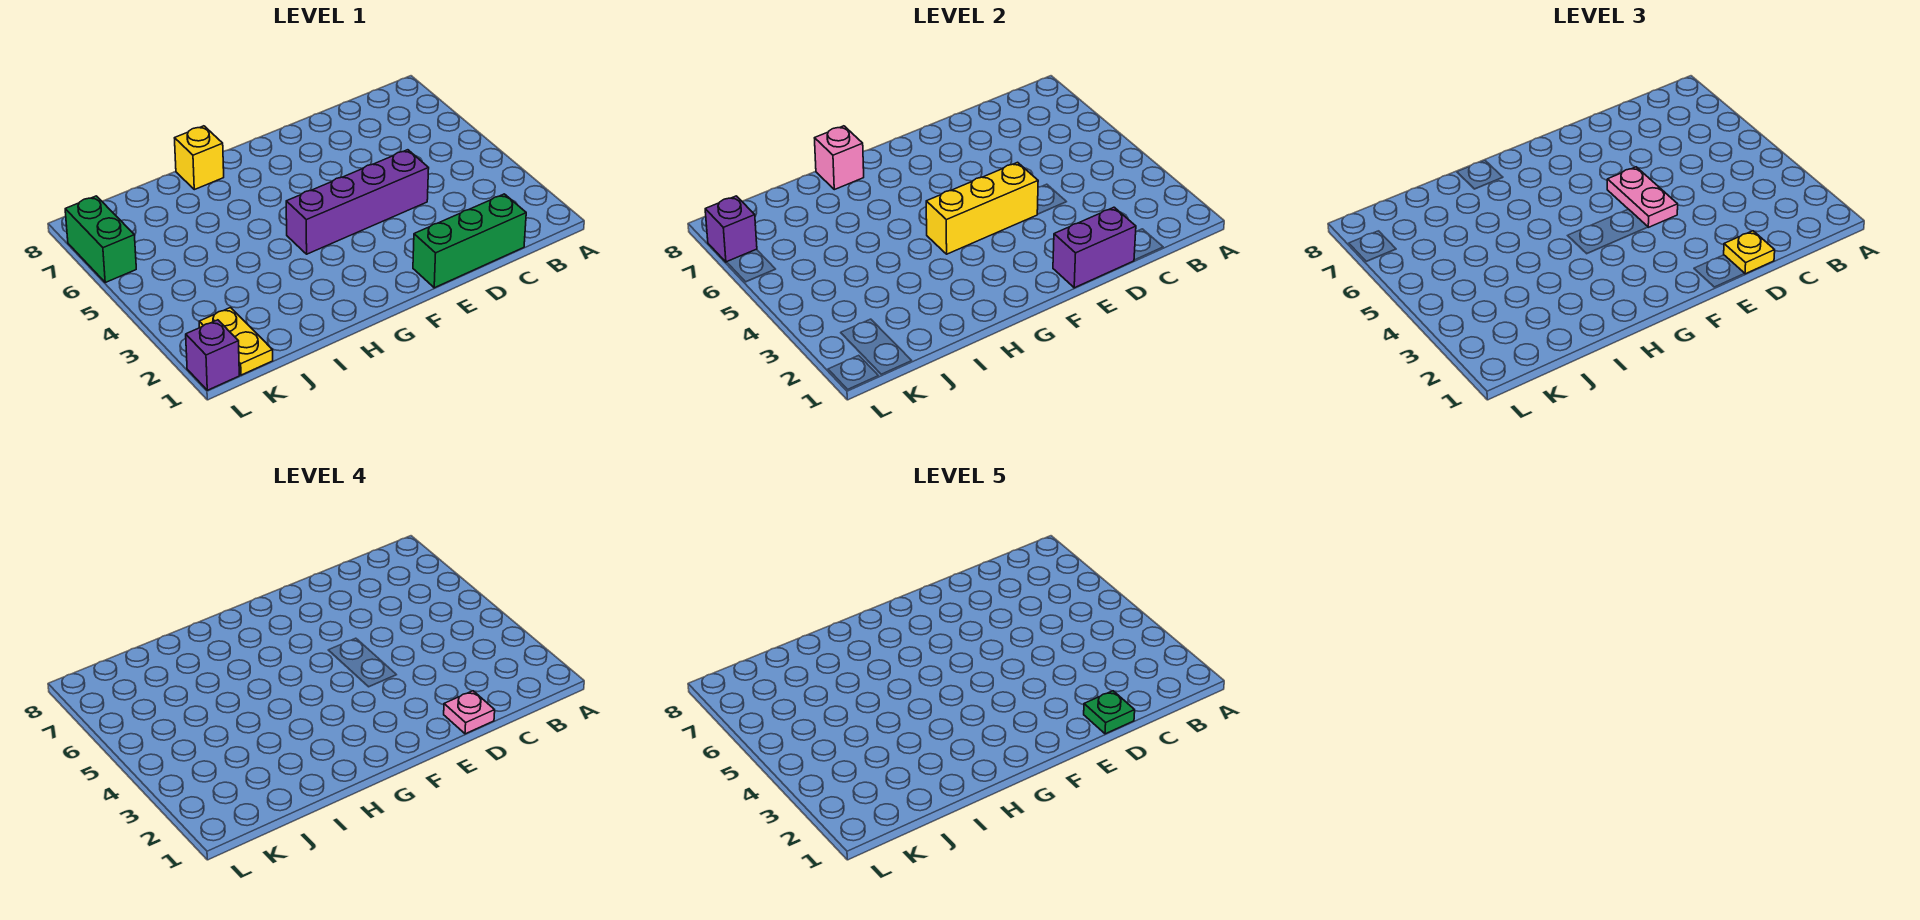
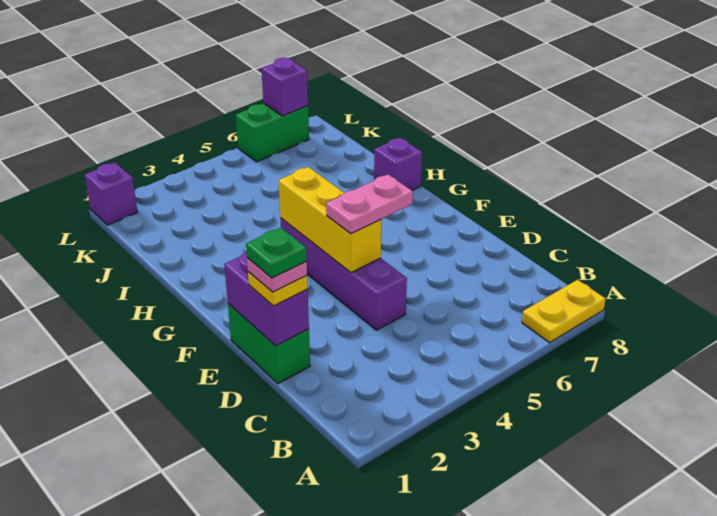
green 1x3 brick [413,194,526,288] -> green 1x2 brick [228,304,310,384]
yellow 1x1 brick [175,126,224,190] -> purple 1x1 brick [374,138,422,190]
pink 1x1 brick [815,126,864,190] -> none
yellow 1x2 plate [199,308,273,375] -> yellow 1x2 plate moved to [522,280,606,343]

